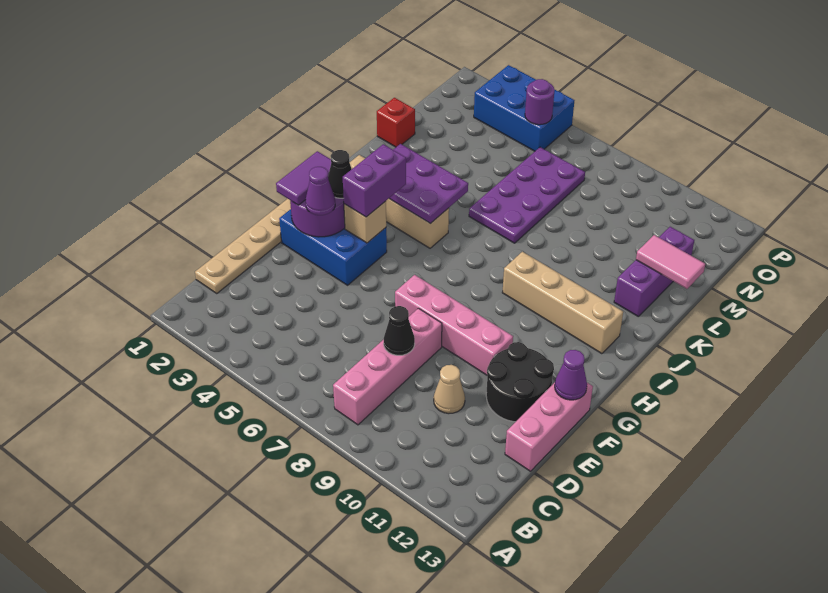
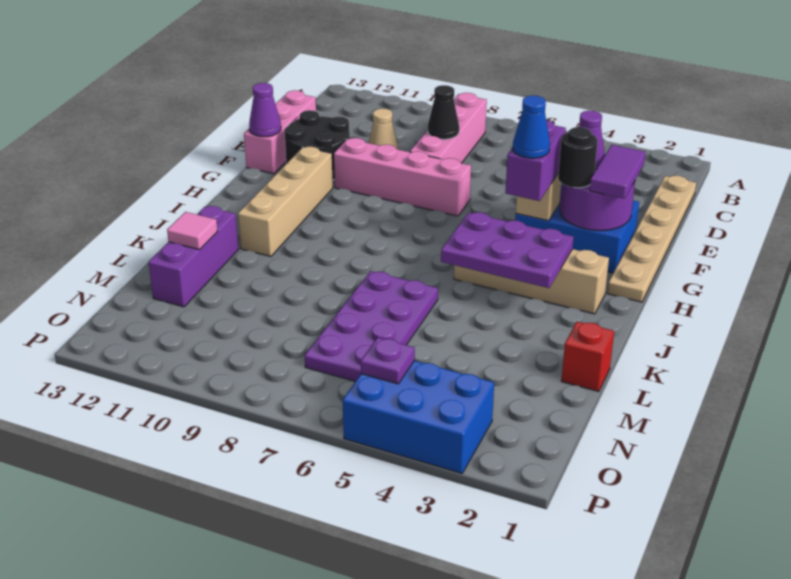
black 1x1 cone [328,150,352,198] -> black 1x1 round brick [558,127,598,188]
none -> blue 1x1 cone [513,96,550,158]
tan 1x4 brick [502,252,623,354] -> tan 1x4 brick turned to [238,147,333,256]
pink 1x2 tile [636,235,705,289] -> pink 1x1 tile [167,212,218,250]
purple 1x1 round brick [525,79,554,125] -> purple 1x1 plate [361,338,415,384]

